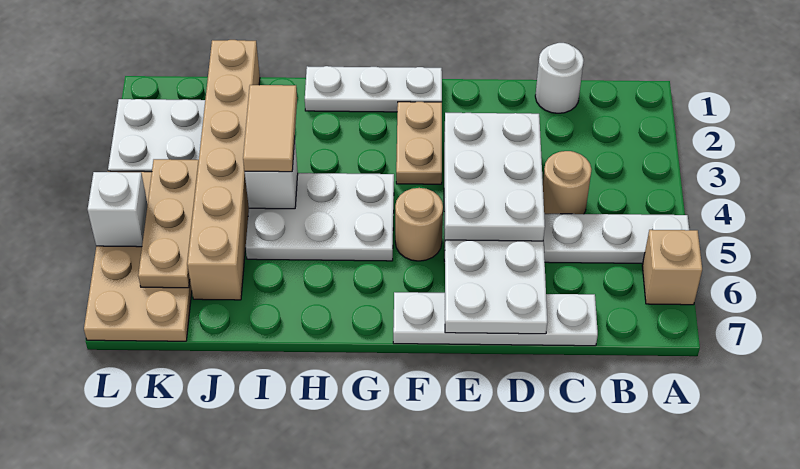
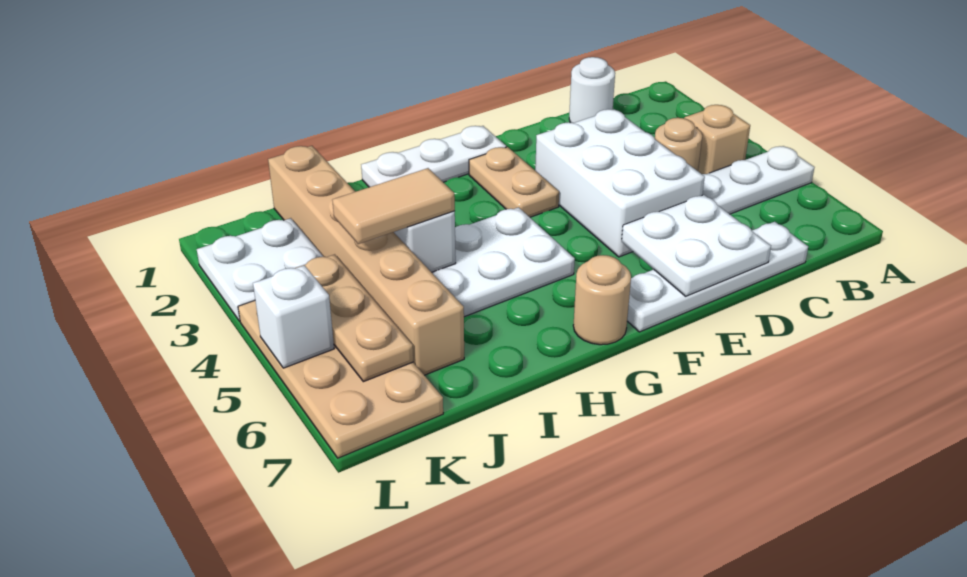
tan 1x1 brick [642,230,702,305] -> tan 1x1 brick moved to [684,105,750,174]
tan 1x1 round brick [395,188,443,261] -> tan 1x1 round brick moved to [573,255,631,345]
tan 1x2 tile [243,85,297,172] -> tan 1x2 tile turned to [332,168,455,244]

